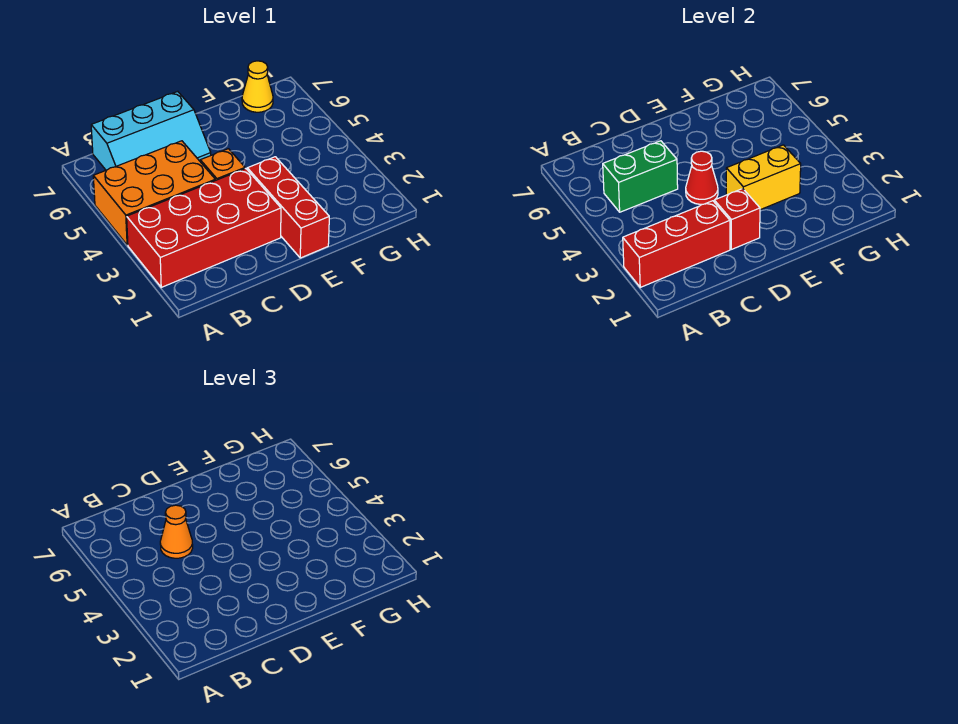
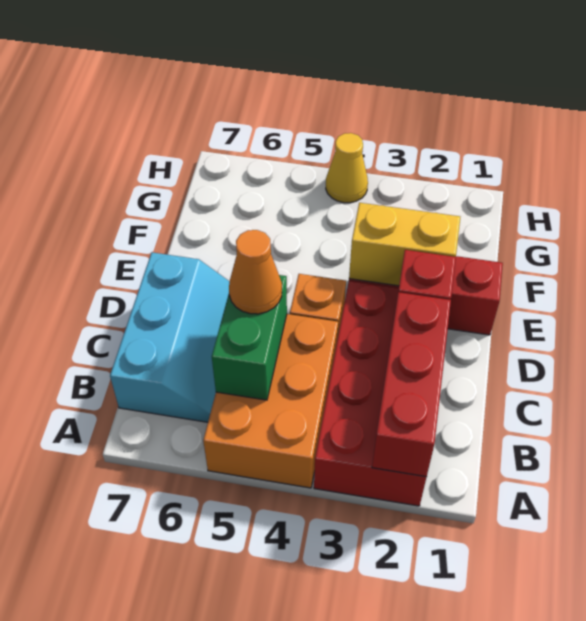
red 1x1 cone [686,151,718,204] -> none
yellow 1x2 brick [726,145,801,210] -> yellow 1x2 brick turned to [349,203,460,286]
yellow 1x1 cone [242,61,273,112] -> yellow 1x1 cone moved to [326,133,368,203]

